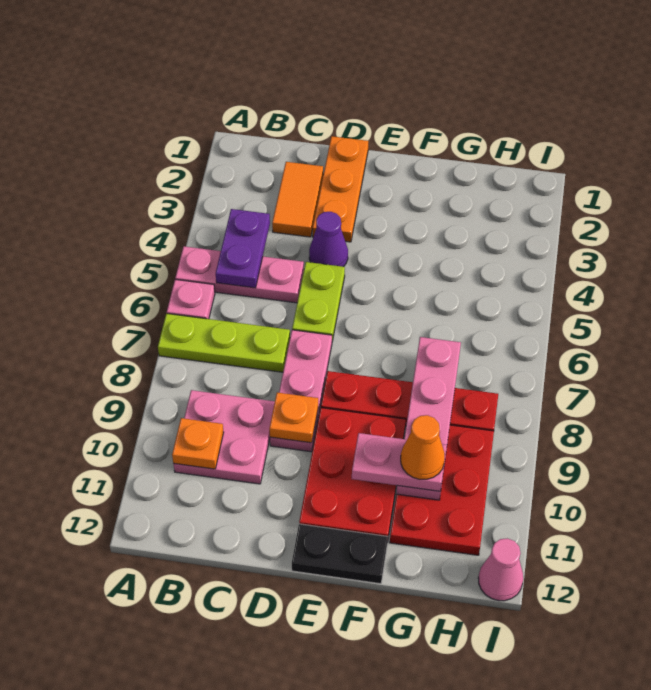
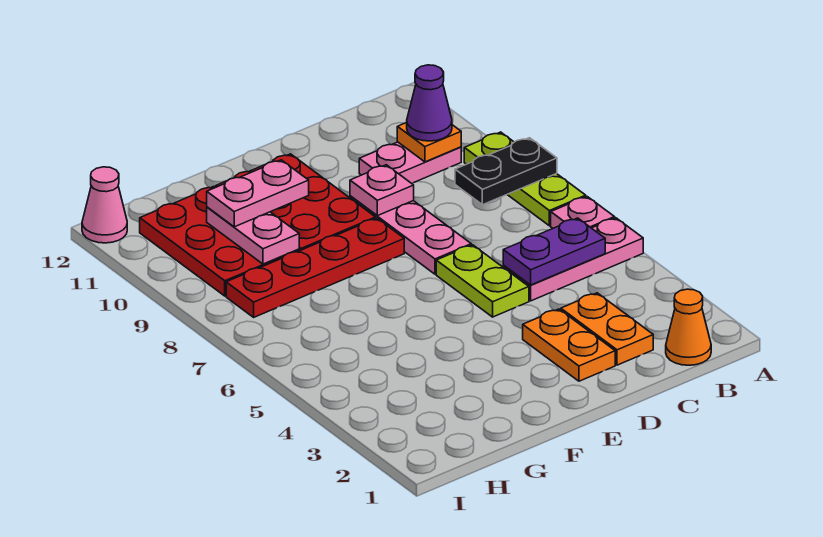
lime 1x3 plate [158,313,290,372] -> lime 1x3 plate turned to [464,132,586,226]
purple 1x2 plate [216,209,270,288] -> purple 1x2 plate turned to [503,218,605,285]
pink 2x2 plate [174,390,275,484] -> pink 1x2 plate [359,142,461,183]
orange 1x2 tile [272,162,323,237] -> orange 1x2 plate [561,293,653,365]
orange 1x3 plate [313,136,368,242] -> orange 1x2 plate [523,309,615,381]
purple 1x1 cone [309,212,348,267] -> purple 1x1 cone moved to [407,65,452,141]
orange 1x1 plate [269,392,318,443] -> pink 1x1 plate [350,165,414,216]
black 1x2 plate [292,524,388,584] -> black 1x2 plate moved to [455,138,557,205]
pink 1x4 plate [397,337,461,500] -> pink 1x2 plate [207,207,299,264]
orange 1x1 cone [401,415,445,479] -> orange 1x1 cone moved to [666,289,711,365]

